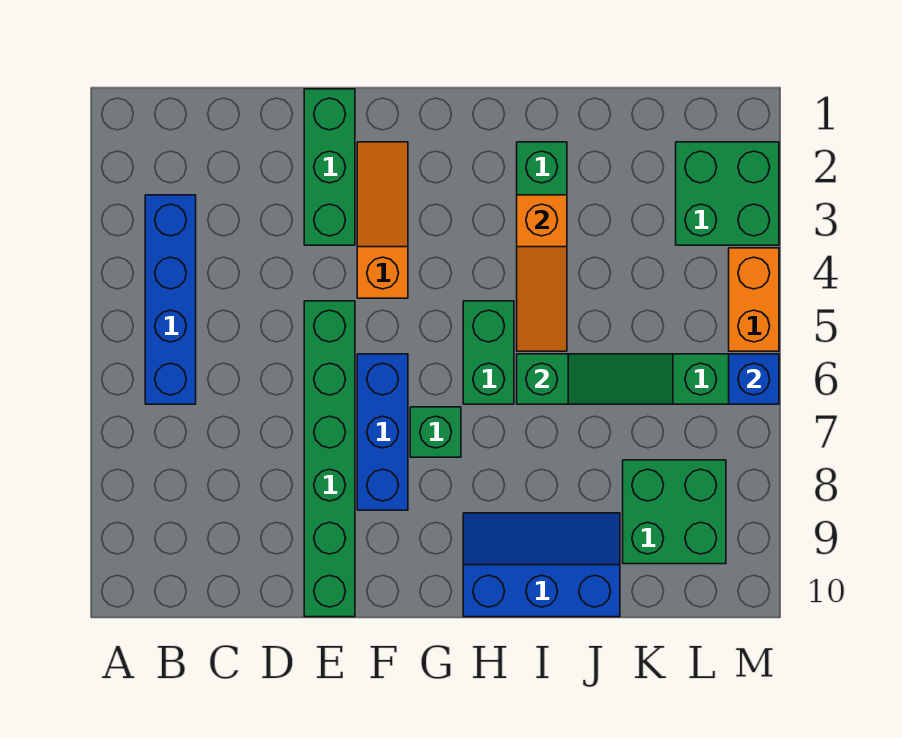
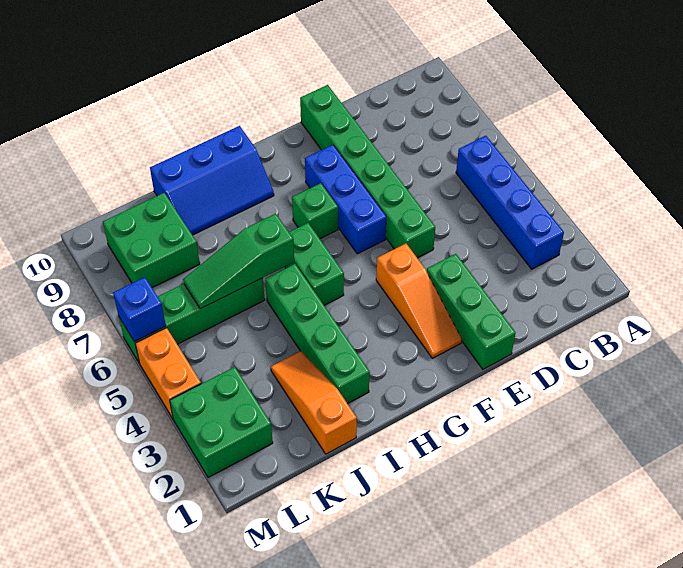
orange 1x3 slope [517,195,567,351] -> orange 1x3 slope moved to [271,351,357,454]

